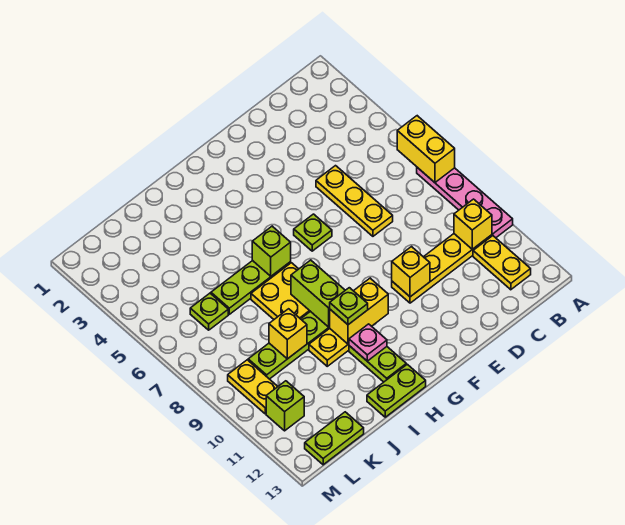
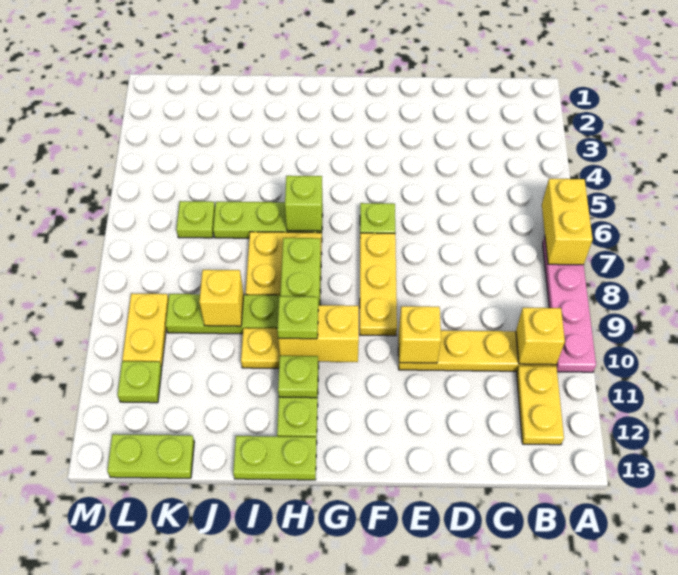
yellow 1x3 plate [316,166,393,236] -> yellow 1x3 plate moved to [360,233,397,336]
pink 1x1 plate [349,324,387,361] -> lime 1x1 plate [278,356,318,398]
lime 1x1 brick [266,381,304,431] -> lime 1x1 plate [118,361,162,403]

